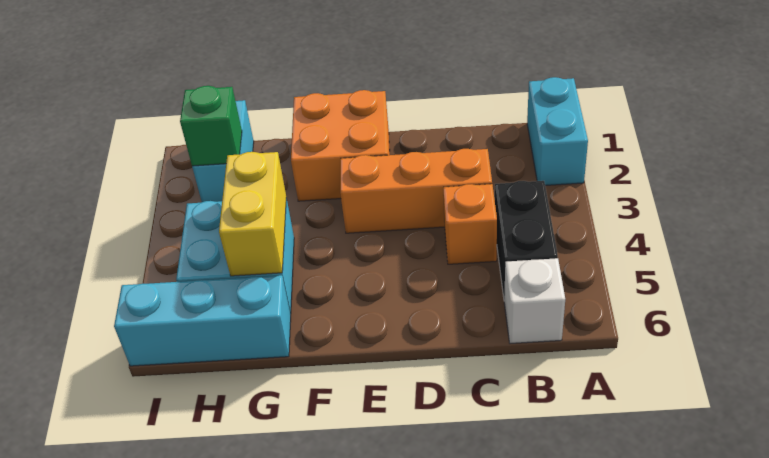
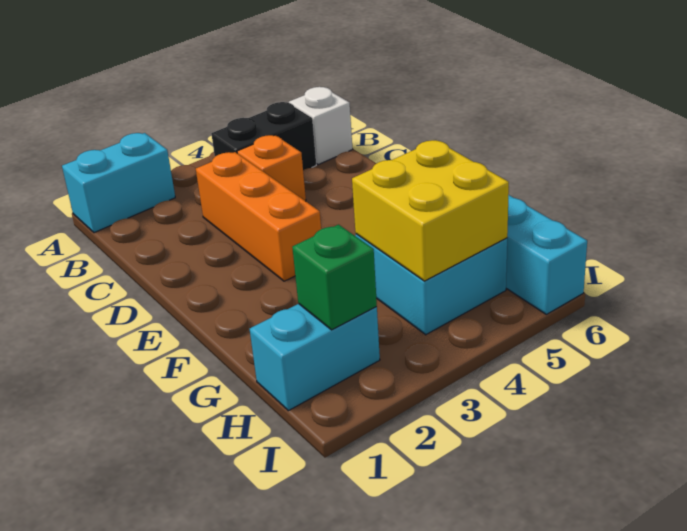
orange 2x2 brick [291,90,390,201] -> none
yellow 1x2 brick [219,152,286,276] -> yellow 2x2 brick [352,140,509,281]

